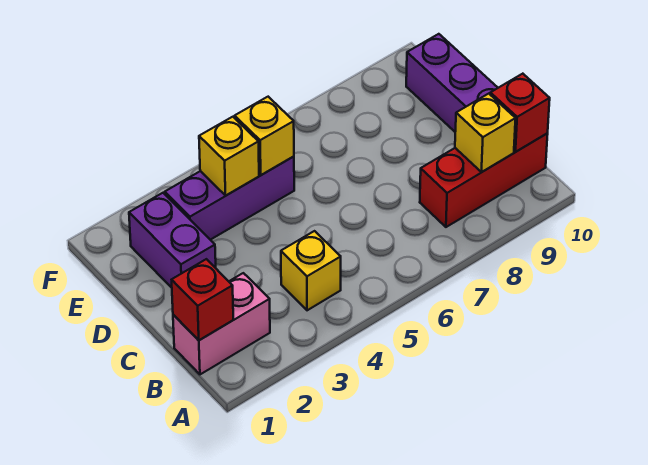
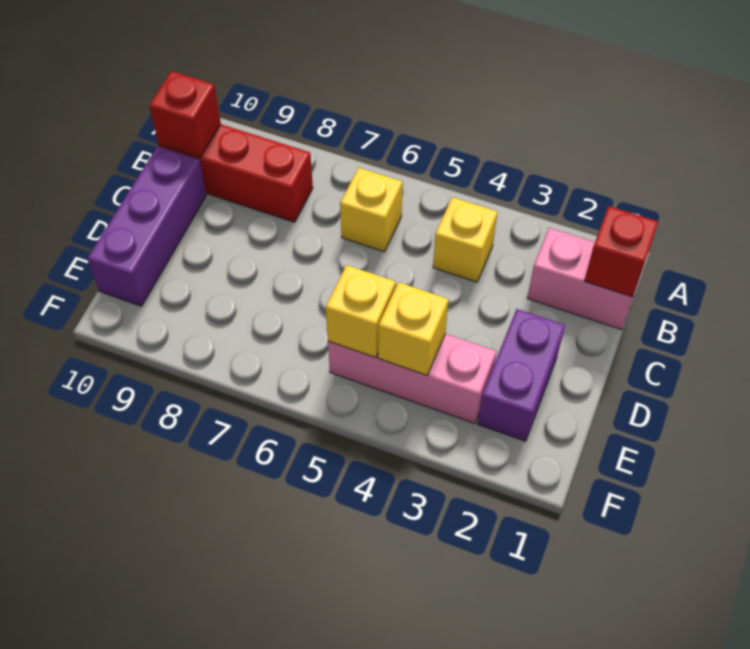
yellow 1x1 brick [455,94,516,172] -> yellow 1x1 brick moved to [340,168,403,252]
purple 1x3 brick [165,156,294,240] -> pink 1x3 brick [328,334,497,423]

